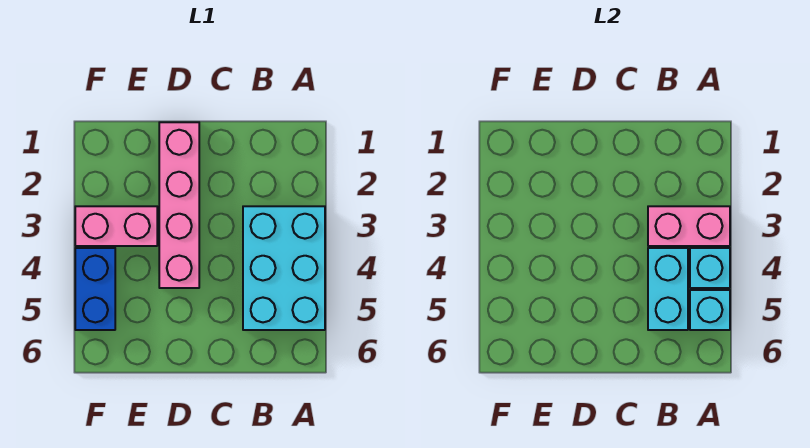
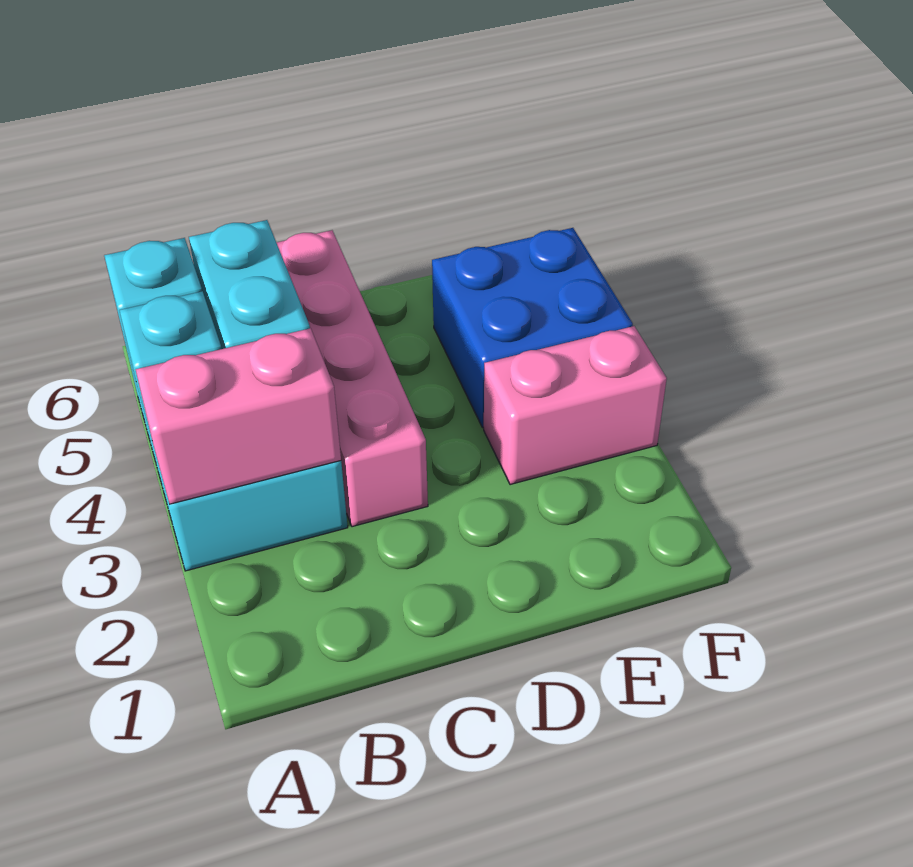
pink 1x4 brick [159,122,199,288] -> pink 1x4 brick moved to [276,230,428,527]
blue 1x2 brick [75,248,115,330] -> blue 2x2 brick [432,228,633,428]

